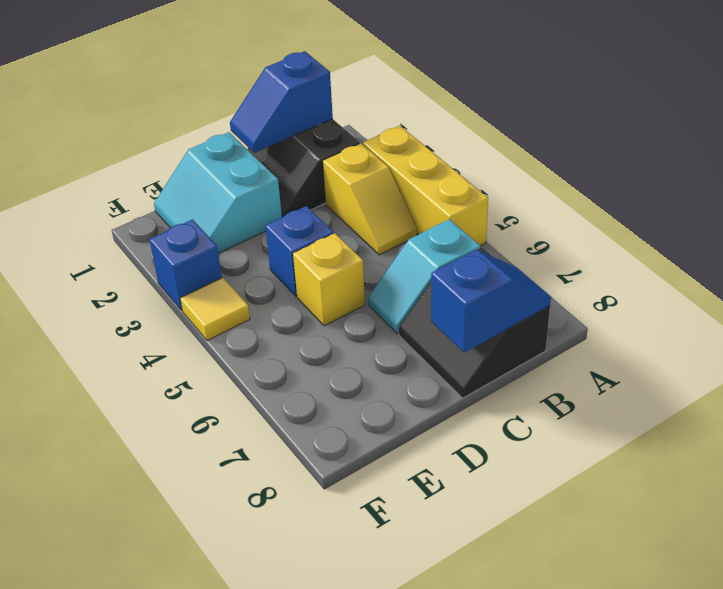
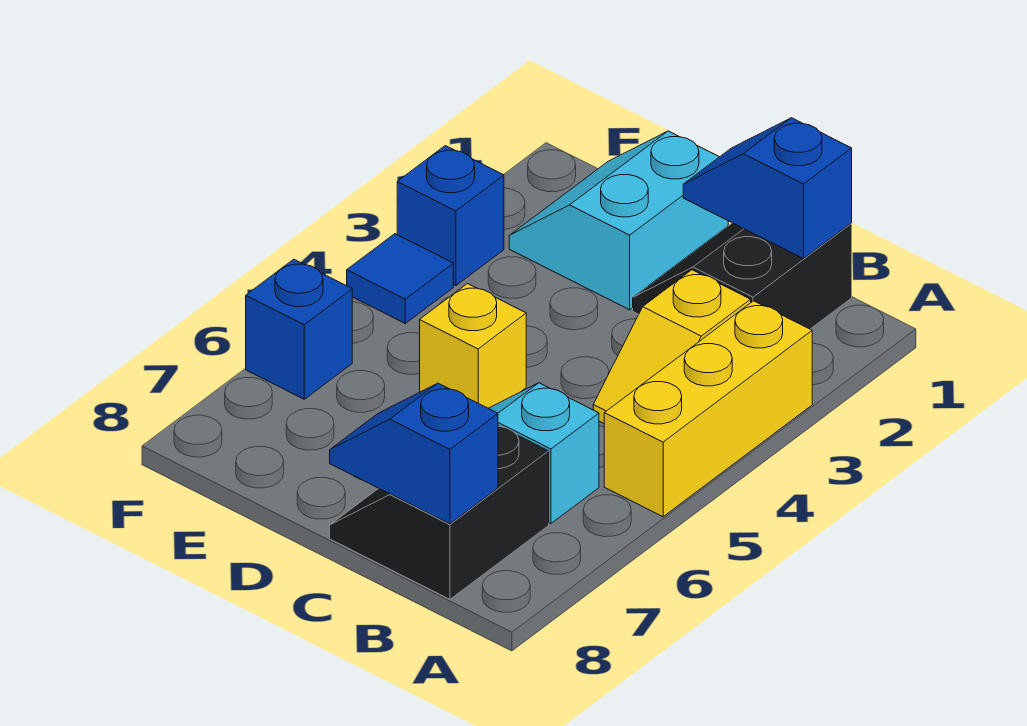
blue 1x2 slope [431,250,551,353] -> blue 1x2 slope turned to [330,383,498,524]
blue 1x1 brick [265,206,333,296] -> blue 1x1 brick moved to [246,259,352,399]
yellow 1x1 tile [180,278,250,341] -> blue 1x1 tile [347,234,453,323]

